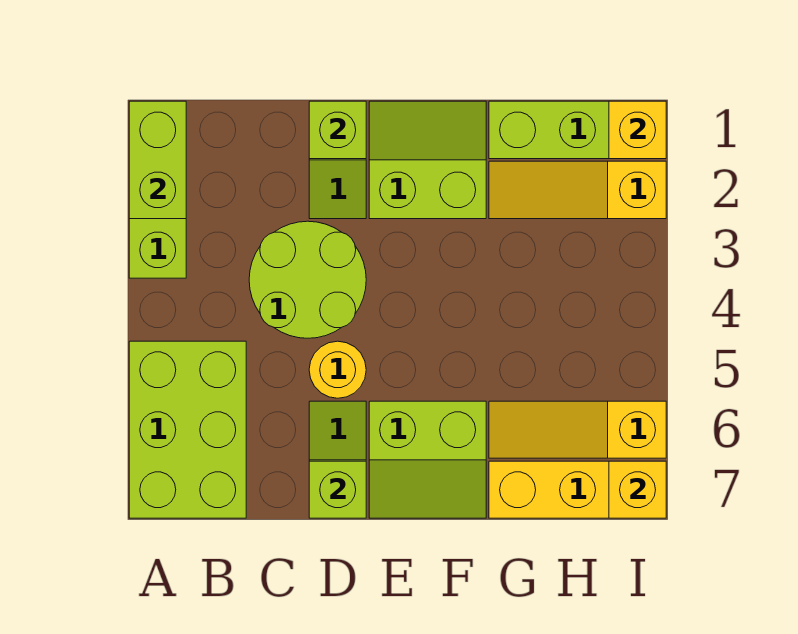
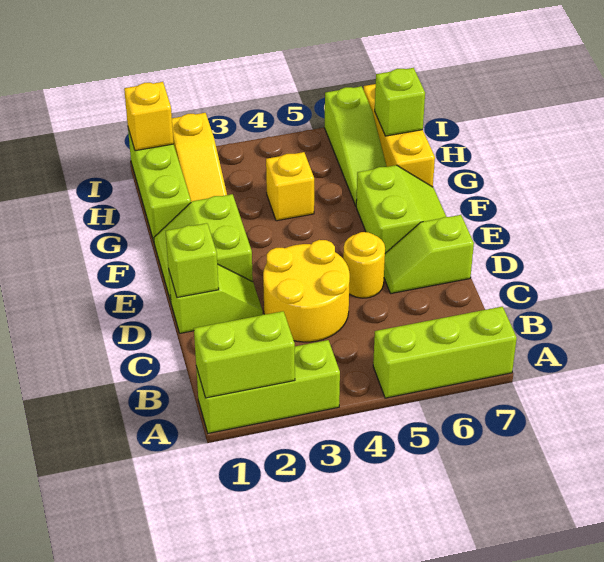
lime 2x3 brick [129,341,246,518] -> lime 1x3 brick [373,307,517,398]
lime 2x2 round brick [249,221,366,338] -> yellow 2x2 round brick [263,240,350,342]
lime 1x1 brick [309,461,366,518] -> lime 1x1 brick moved to [375,68,425,136]
yellow 1x3 slope [489,401,666,458] -> lime 1x3 slope [325,86,387,206]
yellow 1x1 brick [609,461,666,518] -> yellow 1x1 brick moved to [266,152,314,221]

